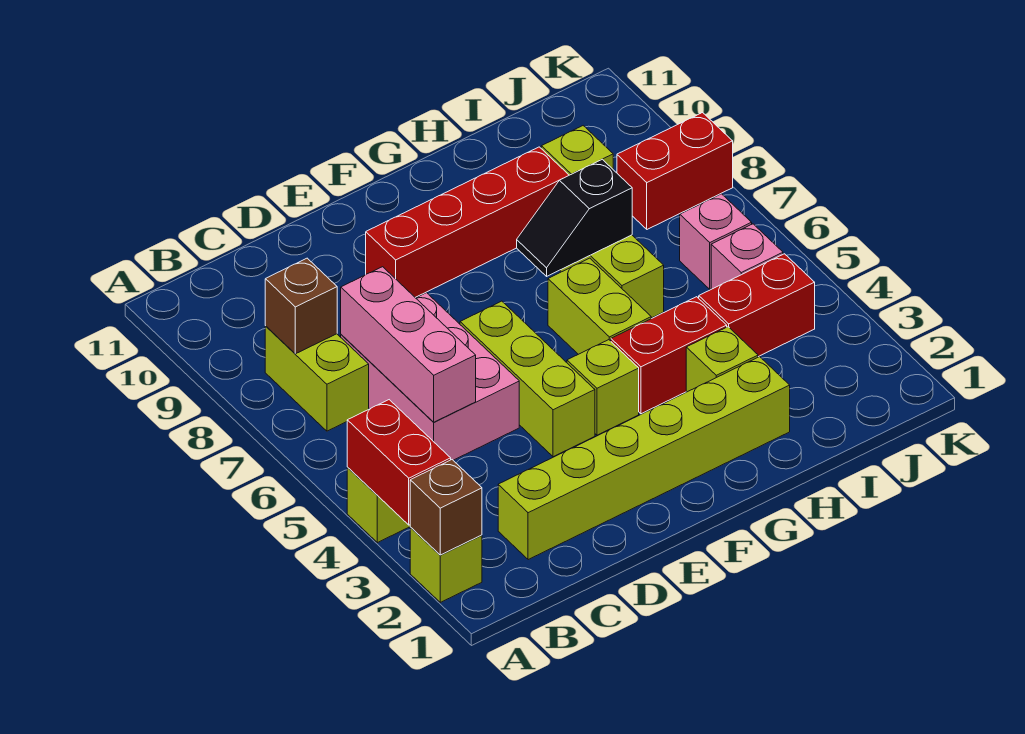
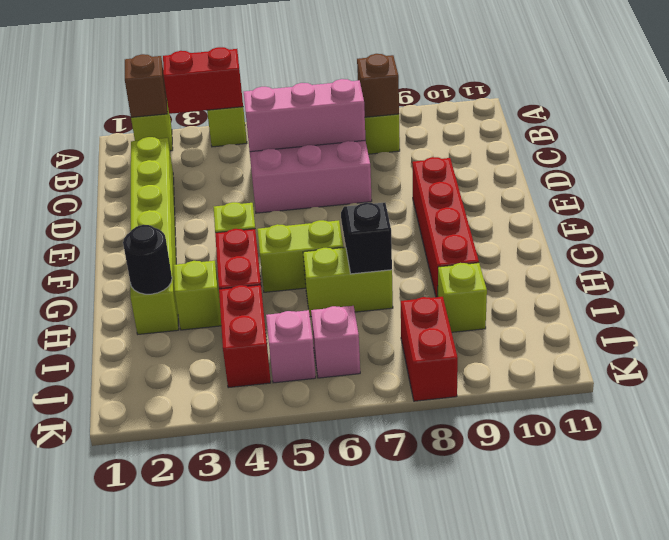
lime 1x3 brick [460,301,595,457] -> none
none -> black 1x1 round brick [123,225,172,294]

